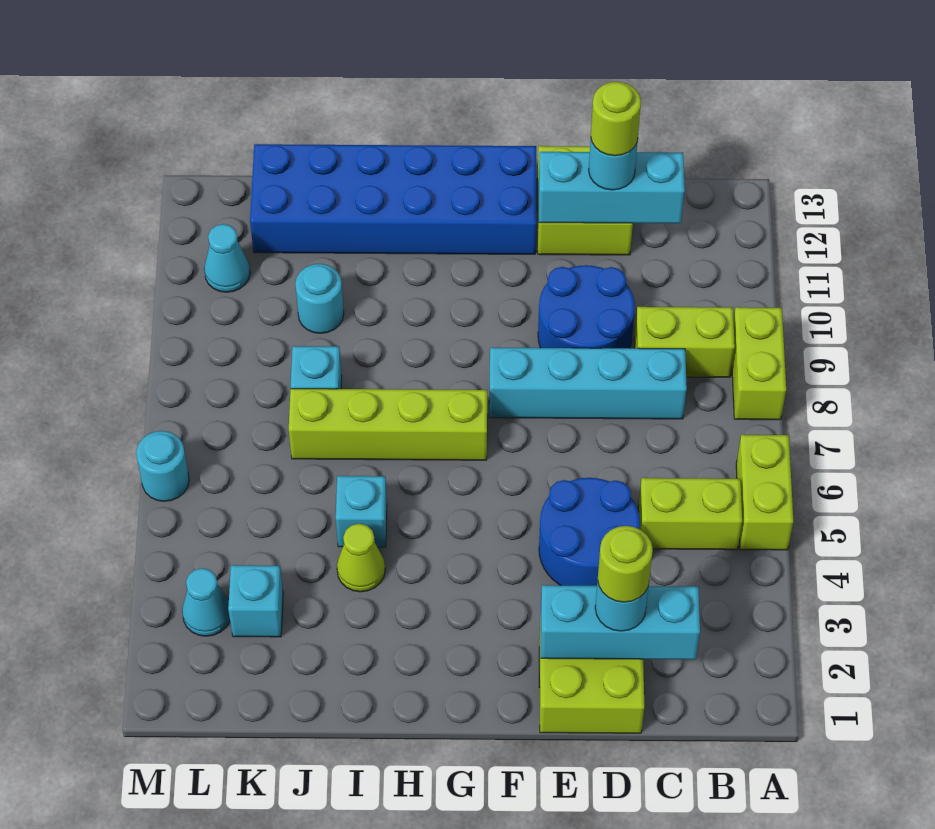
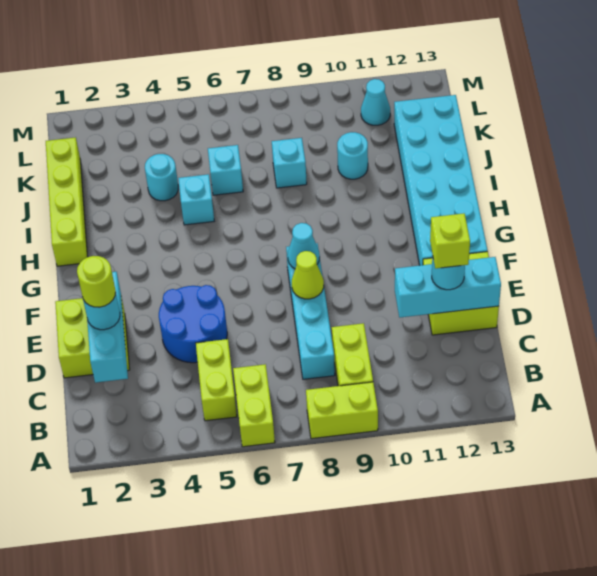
lime 1x2 brick [736,435,793,550] -> lime 1x2 brick turned to [233,364,275,447]
cyan 1x3 brick [539,152,685,223] -> cyan 1x3 brick turned to [395,257,501,317]
blue 2x2 round brick [538,265,635,348] -> none
lime 1x1 round brick [591,82,641,156] -> lime 1x1 brick [430,213,470,268]
blue 2x6 brick [250,144,536,254] -> cyan 2x6 brick [394,95,488,265]
lime 1x4 brick [289,389,487,460] -> lime 1x4 brick moved to [46,137,88,266]
lime 1x1 cone [337,524,385,592] -> lime 1x1 cone moved to [292,251,324,299]
cyan 1x1 brick [228,565,283,637] -> cyan 1x1 brick moved to [208,145,243,195]
cyan 1x1 cone [182,568,230,636] -> cyan 1x1 cone moved to [288,223,320,269]
cyan 1x1 round brick [136,431,189,501] -> cyan 1x1 round brick moved to [145,154,178,201]

